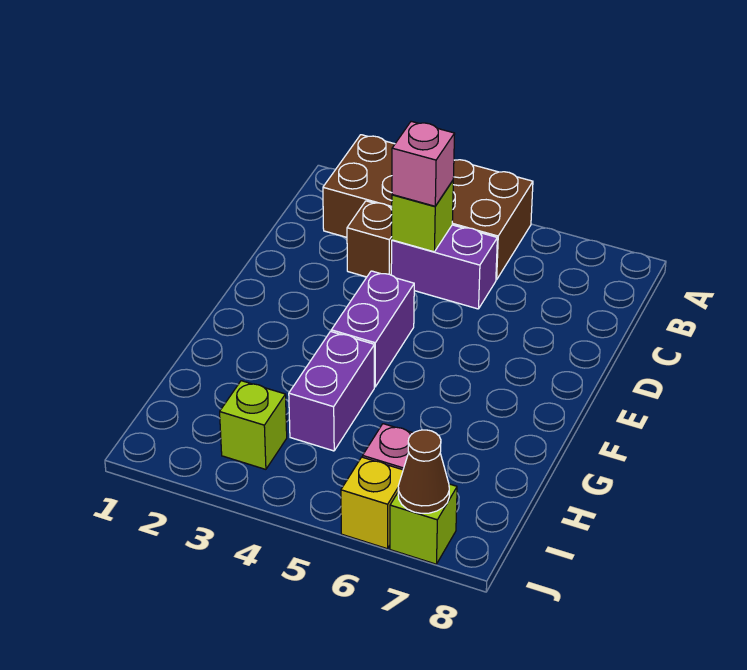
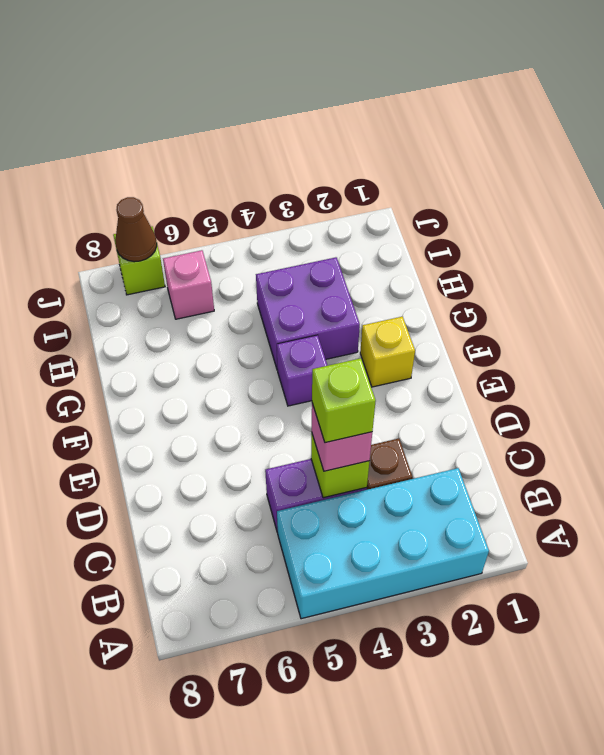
brown 2x4 brick [323,135,533,280] -> cyan 2x4 brick [277,468,489,619]
purple 1x2 brick [331,271,414,387] -> purple 1x1 brick [277,335,328,406]
purple 1x2 brick [289,331,374,451] -> purple 2x2 brick [256,257,360,370]
lime 1x1 brick [220,381,287,469] -> lime 1x1 brick moved to [312,358,376,443]
yellow 1x1 brick [341,457,403,549] -> yellow 1x1 brick moved to [360,317,415,387]

